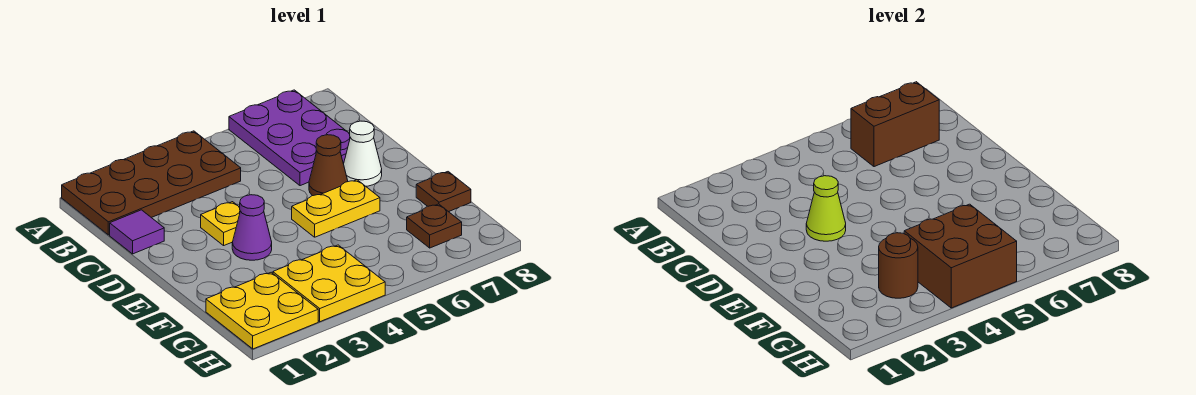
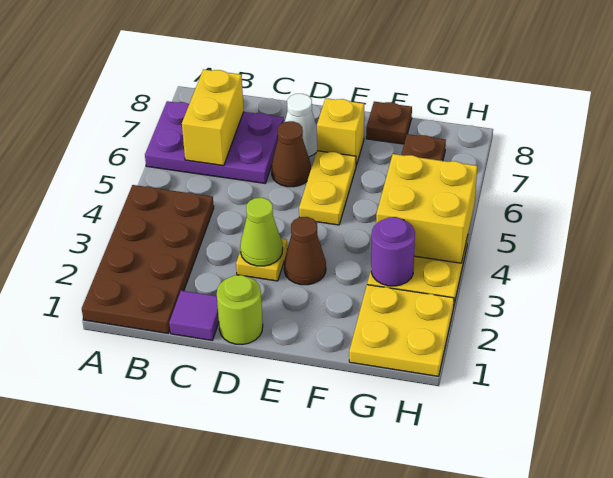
brown 1x2 brick [851,82,939,167] -> yellow 1x2 brick [182,69,244,166]
none -> lime 1x1 round brick [217,275,263,345]
purple 1x1 cone [232,195,272,260] -> brown 1x1 cone [284,217,326,285]
none -> yellow 1x1 brick [317,98,364,165]
brown 1x1 round brick [879,233,918,298] -> purple 1x1 round brick [371,217,415,286]
brown 2x2 brick [904,204,1017,308] -> yellow 2x2 brick [376,154,477,263]

